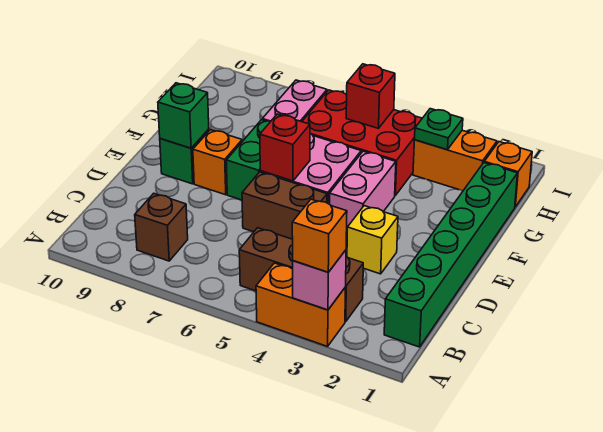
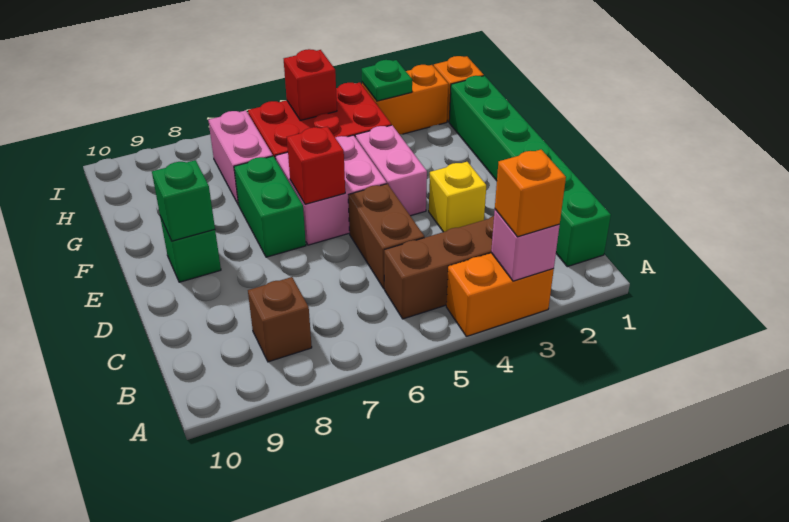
brown 1x2 brick [242,172,327,239] -> brown 1x2 brick turned to [348,184,424,289]
orange 1x1 brick [193,130,242,195] -> none

